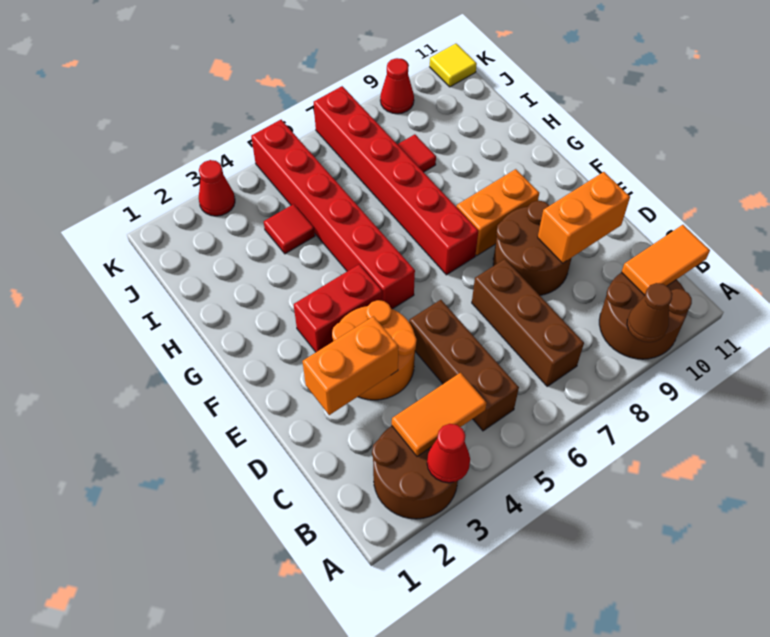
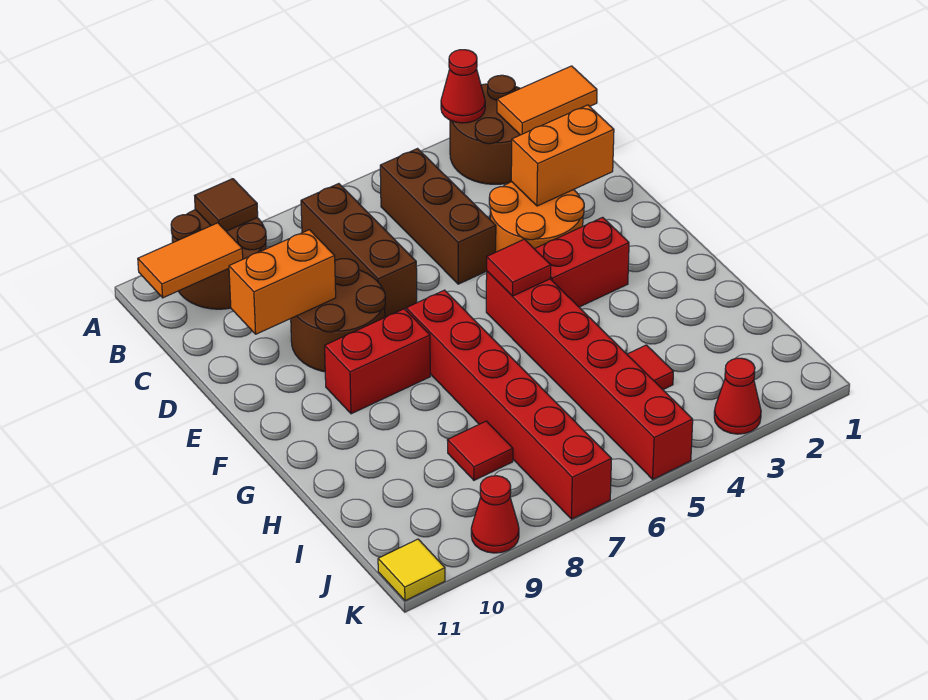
brown 1x1 cone [627,283,672,342] -> brown 1x1 tile [195,179,258,231]
orange 1x2 tile [392,373,486,457] -> orange 1x2 tile moved to [497,66,597,135]
none -> red 1x1 tile [487,239,551,296]
orange 1x2 brick [457,169,539,256] -> red 1x2 brick [325,309,430,414]

